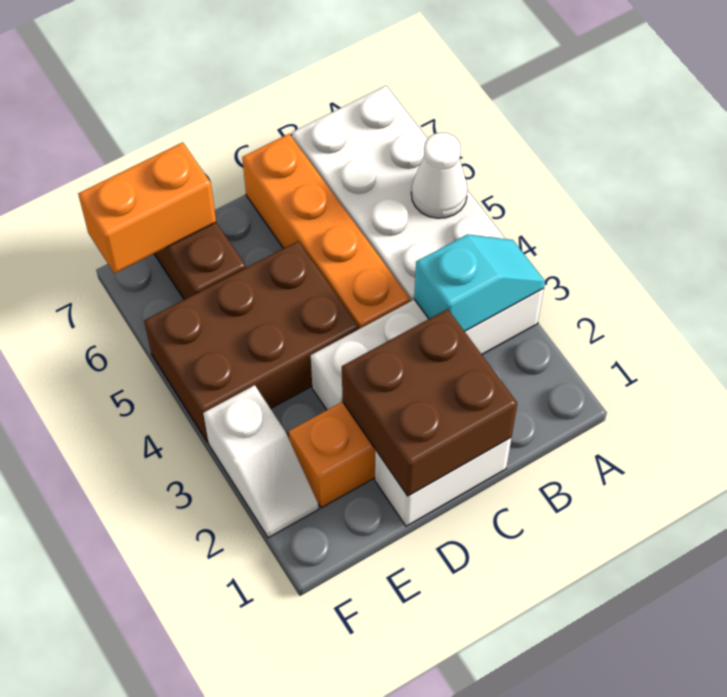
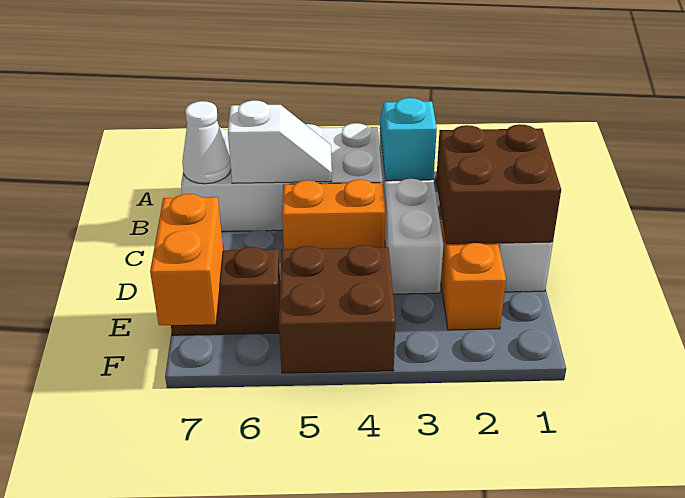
white 1x1 cone [411,133,467,218] -> white 1x1 cone moved to [182,101,231,184]
orange 1x4 brick [242,134,410,329] -> orange 1x2 brick [282,179,386,249]
brown 2x3 brick [144,241,359,442] -> brown 2x2 brick [279,245,396,373]
white 1x2 slope [203,385,319,538] -> white 1x2 slope moved to [228,100,332,183]

